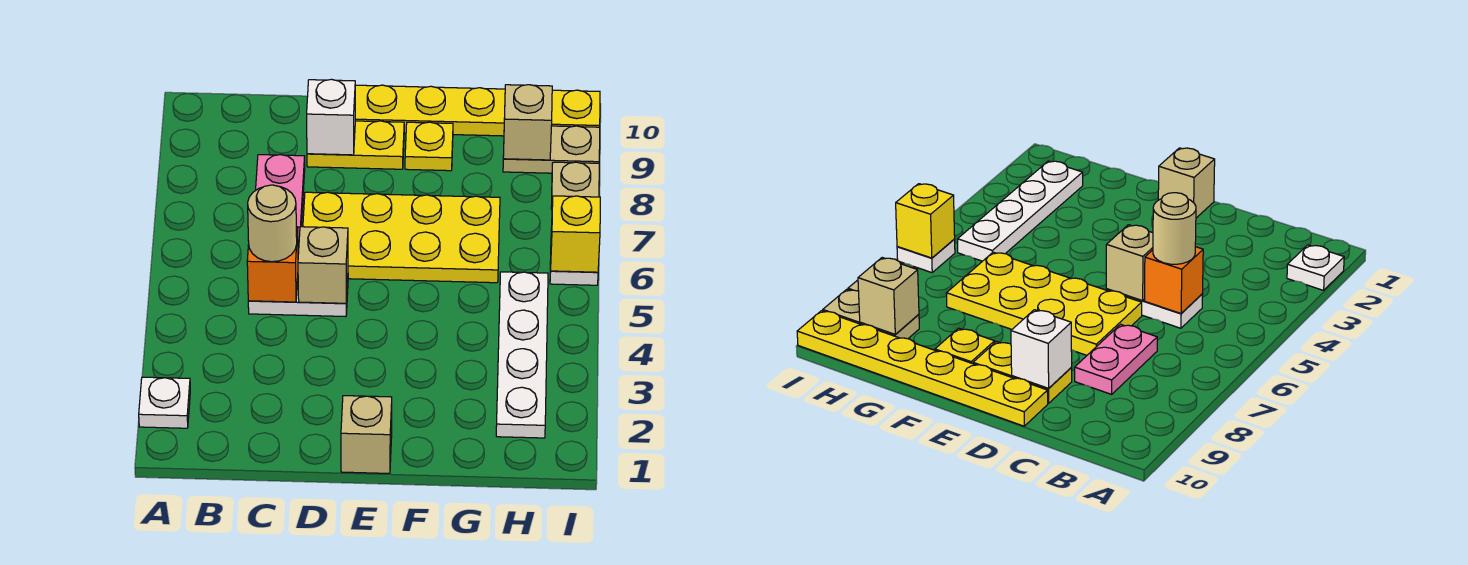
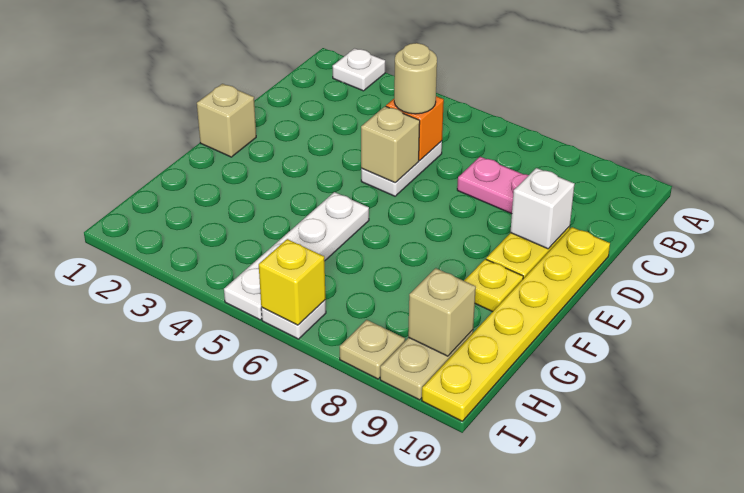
yellow 2x4 plate [303,192,500,283] -> none
white 1x4 plate [496,272,548,438] -> white 1x4 plate turned to [224,192,369,320]

